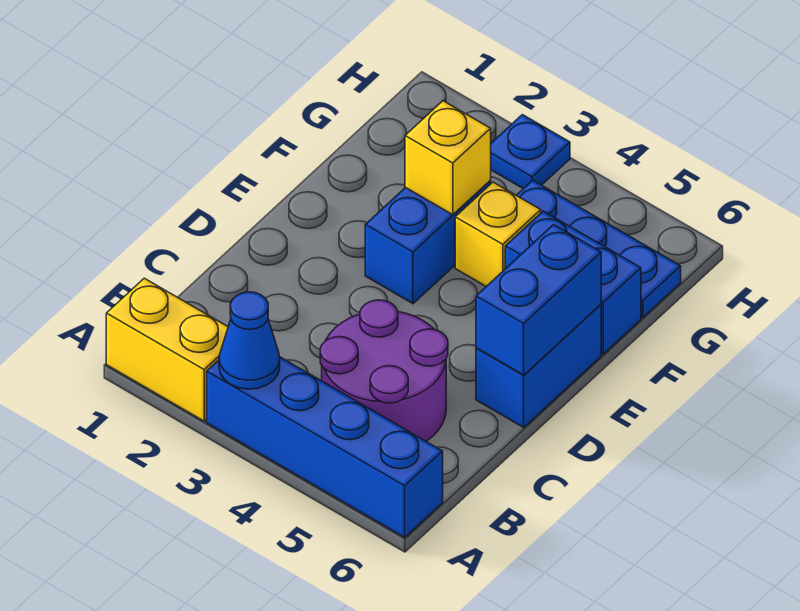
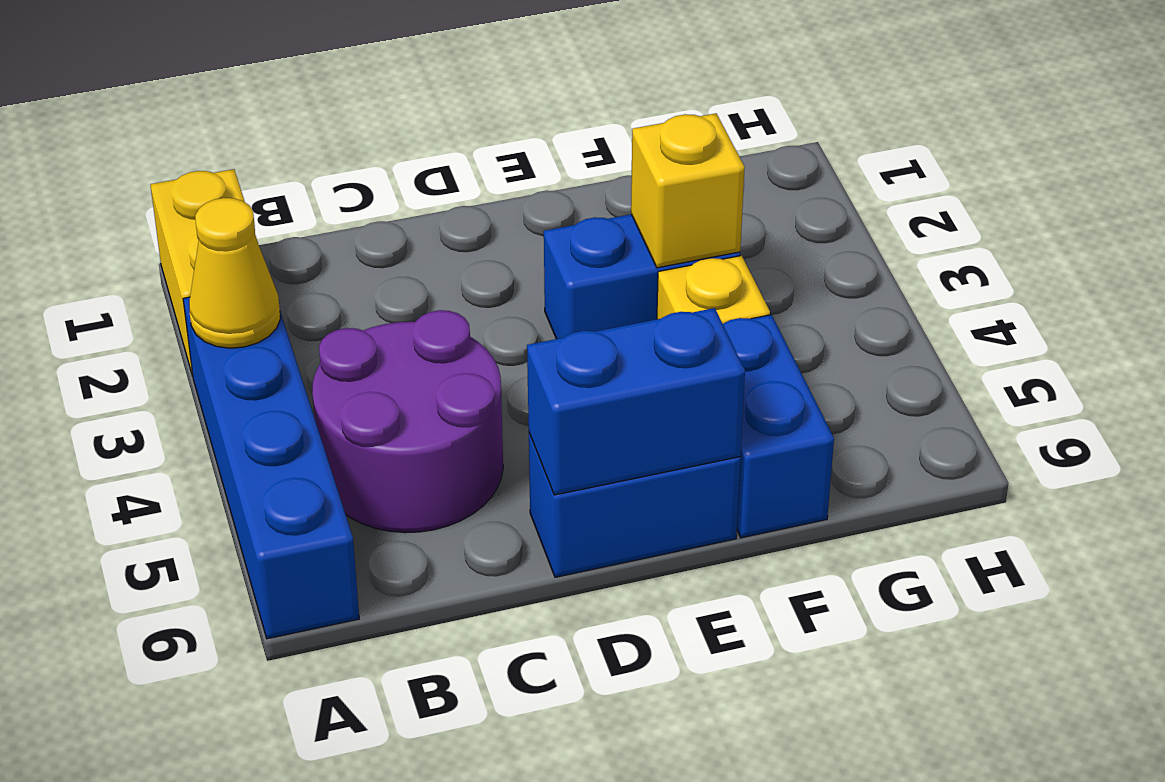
blue 1x1 cone [219,292,280,389] -> yellow 1x1 cone [189,198,280,348]
blue 1x3 plate [516,180,681,317] -> none
blue 1x1 plate [491,115,570,189] -> none

